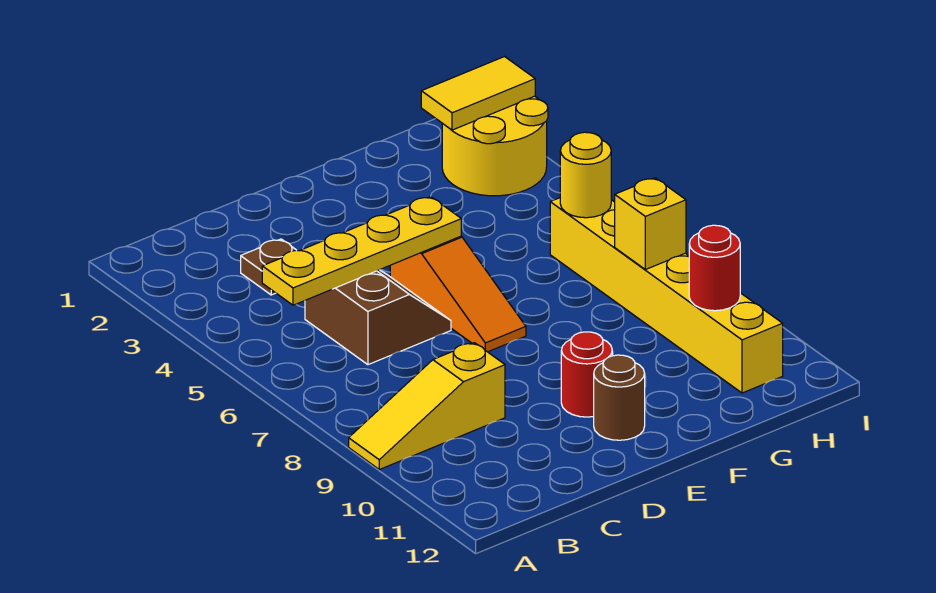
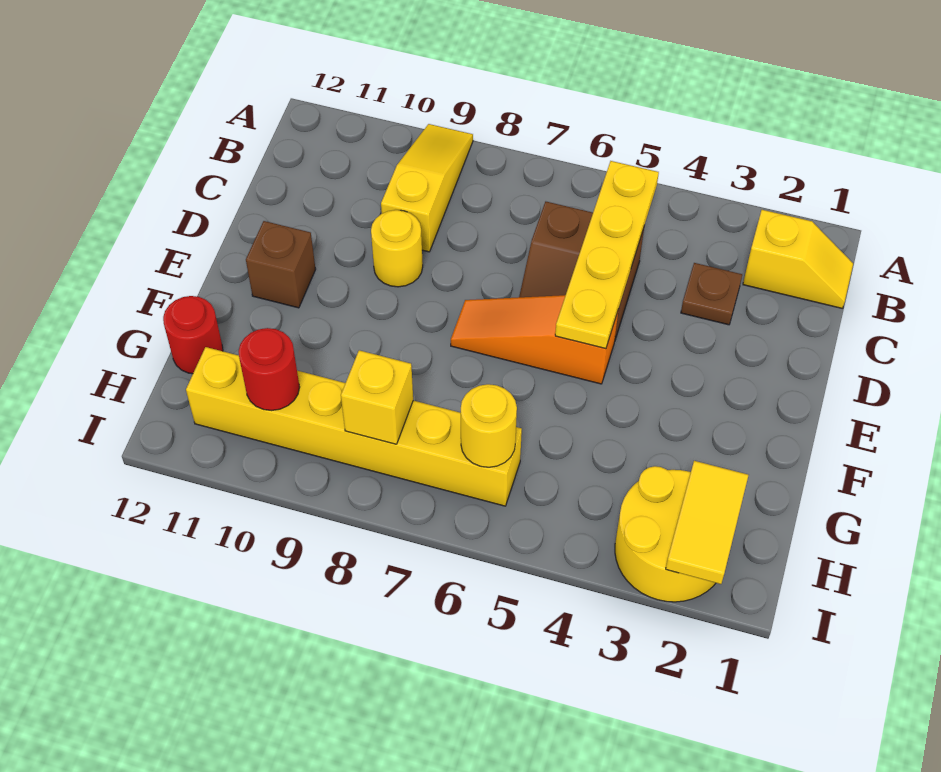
none -> yellow 1x2 slope [743,210,853,308]
none -> yellow 1x1 round brick [371,210,423,287]
red 1x1 round brick [561,332,612,417] -> red 1x1 round brick moved to [163,296,223,374]
brown 1x1 round brick [594,355,645,440] -> brown 1x1 brick [246,221,316,308]

